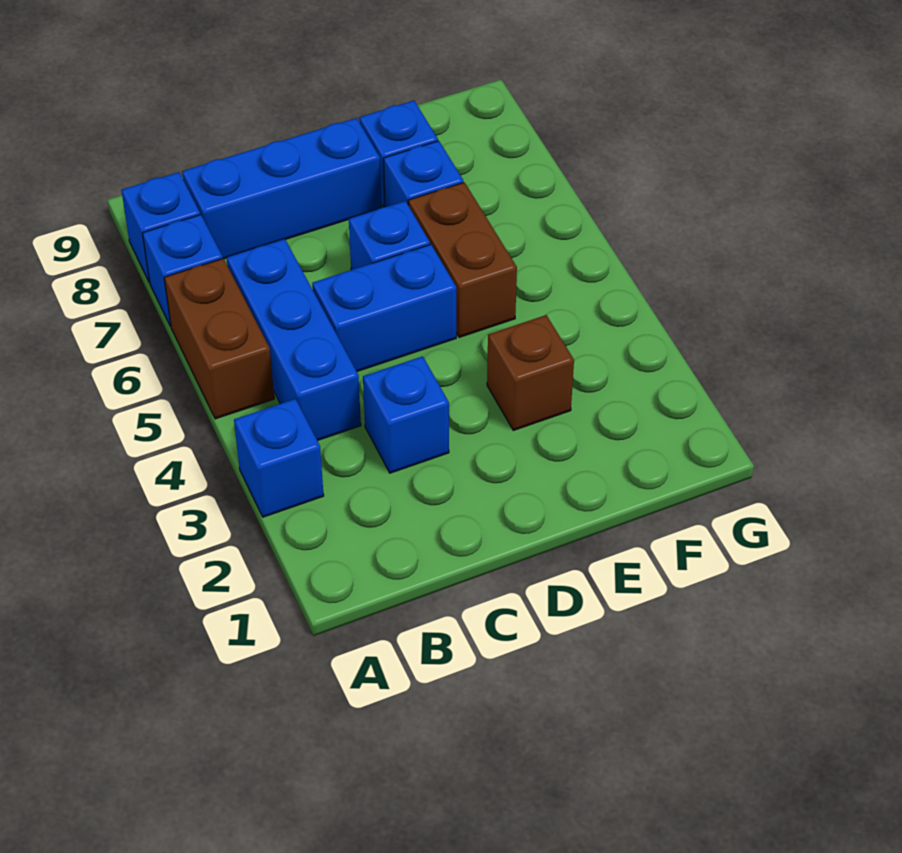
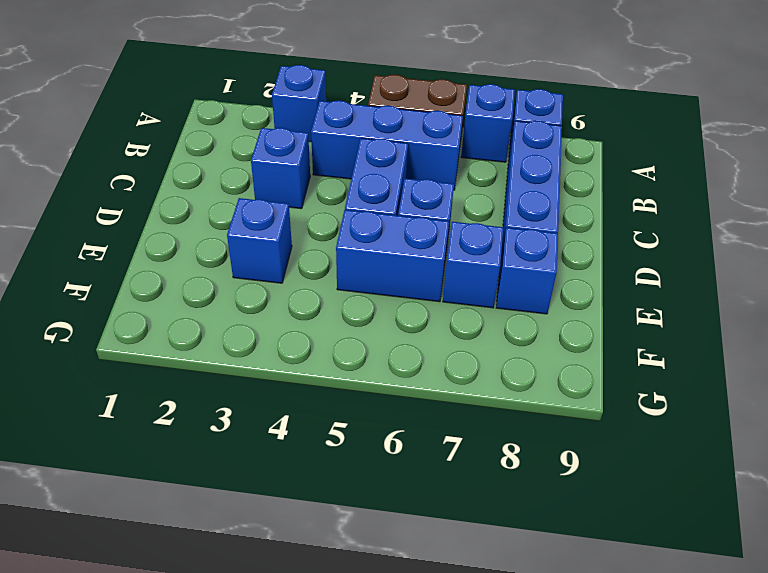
brown 1x1 brick [487,315,574,430] -> blue 1x1 brick [227,198,292,283]
brown 1x2 brick [408,182,517,337] -> blue 1x2 brick [336,210,449,302]

